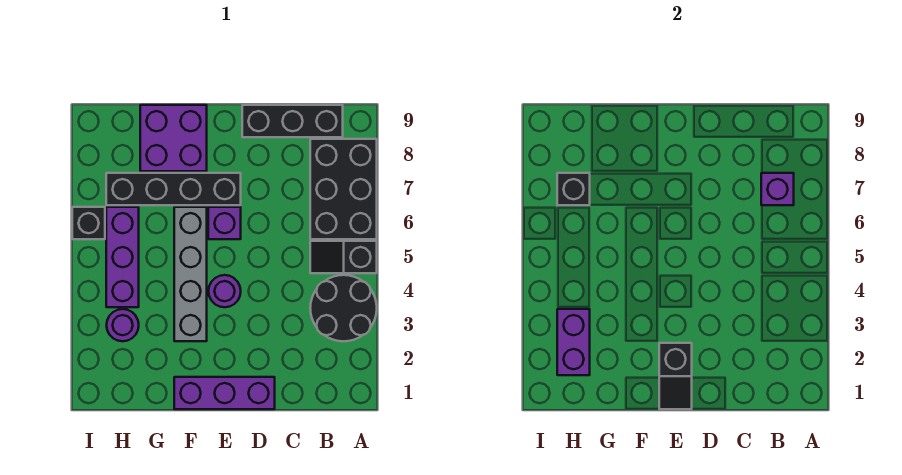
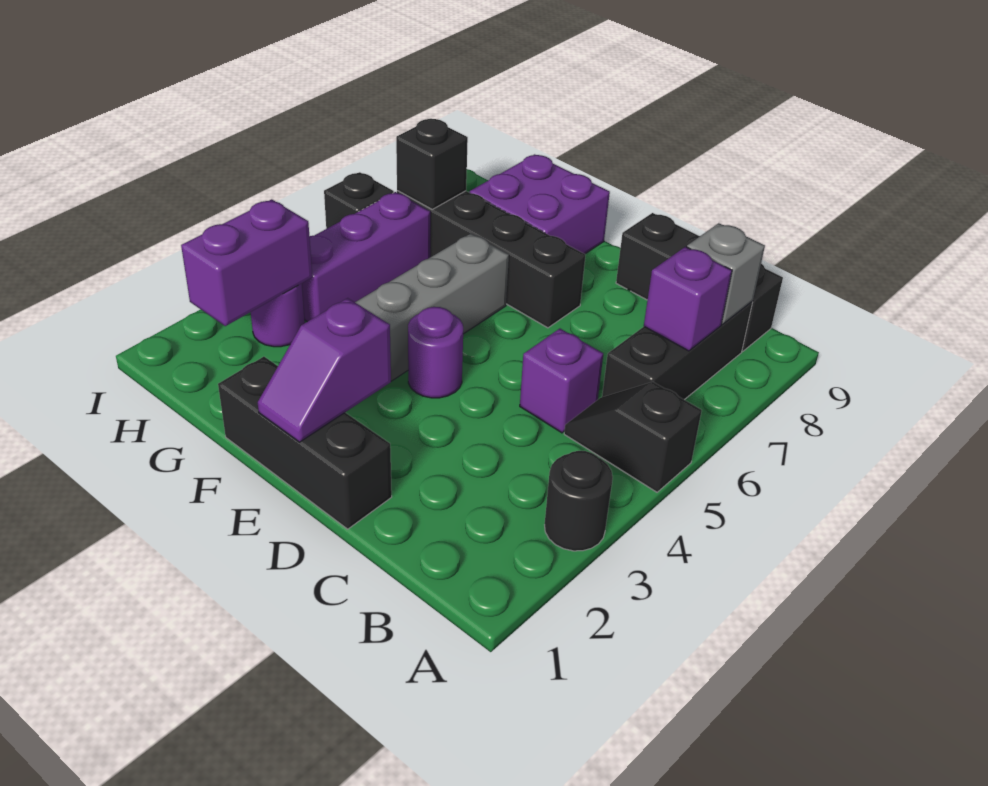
black 2x2 round brick [310,275,377,341] -> black 1x1 round brick [545,451,613,551]
black 2x3 brick [310,139,377,239] -> black 1x3 brick [602,302,753,400]
none -> grey 1x1 brick [687,223,765,325]
purple 1x3 brick [174,377,275,409] -> black 1x3 brick [218,357,392,529]
black 1x2 slope [659,343,692,409] -> purple 1x2 slope [258,298,391,442]
purple 1x1 brick [208,207,241,239] -> purple 1x1 brick moved to [520,329,603,433]

